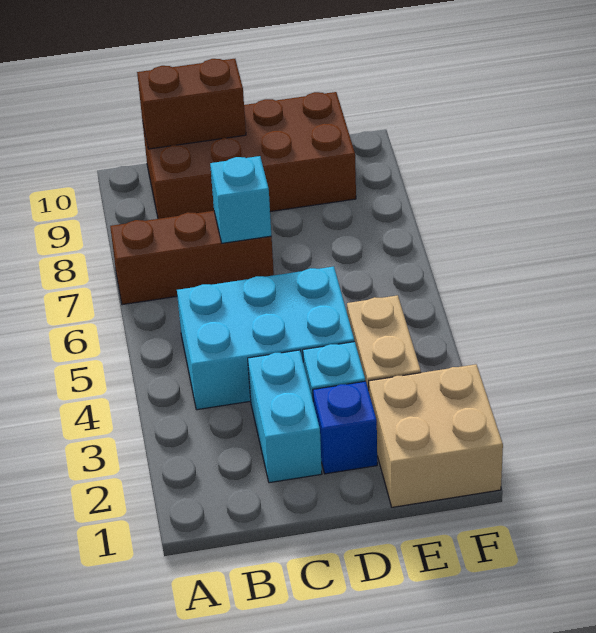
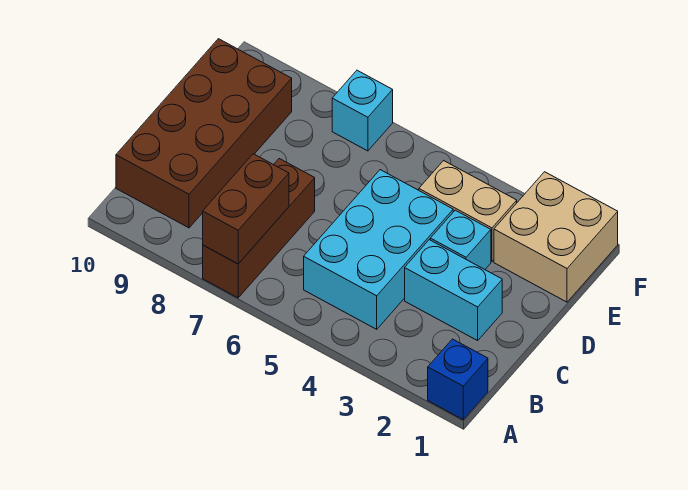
brown 1x2 brick [137,59,246,149] -> brown 1x2 brick moved to [203,154,289,264]
cyan 1x1 brick [210,156,271,243] -> cyan 1x1 brick moved to [332,70,393,151]
blue 1x1 brick [313,381,377,474] -> blue 1x1 brick moved to [428,339,488,420]

